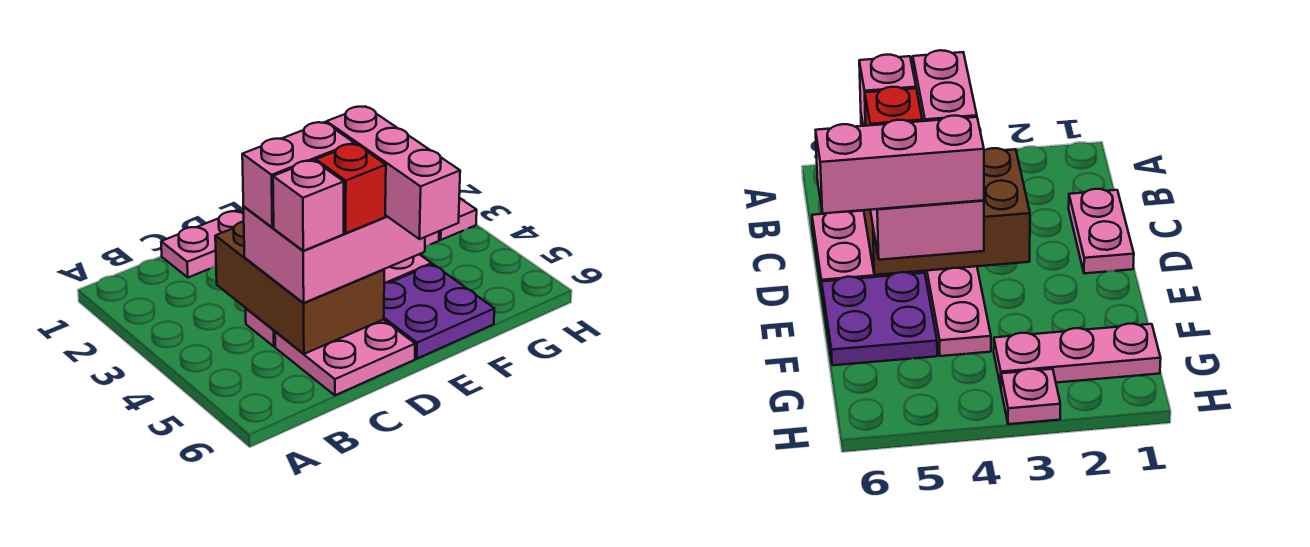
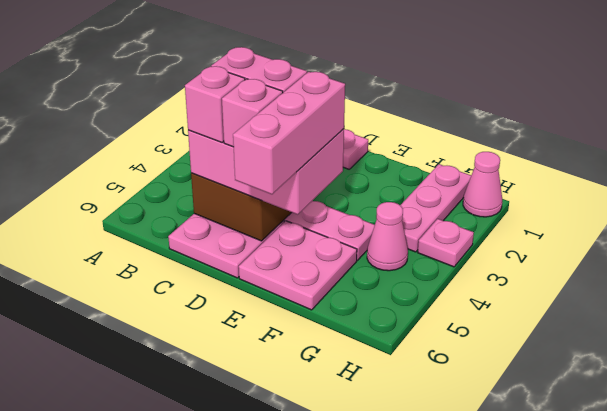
red 1x1 brick [316,144,386,233] -> pink 1x1 brick [222,79,283,147]
purple 2x2 plate [383,264,494,359] -> pink 2x2 plate [239,221,357,310]
none -> pink 1x1 cone [367,202,408,271]
none -> pink 1x1 cone [463,152,502,217]

